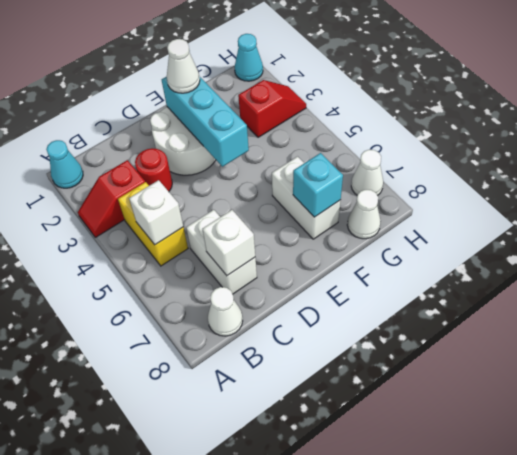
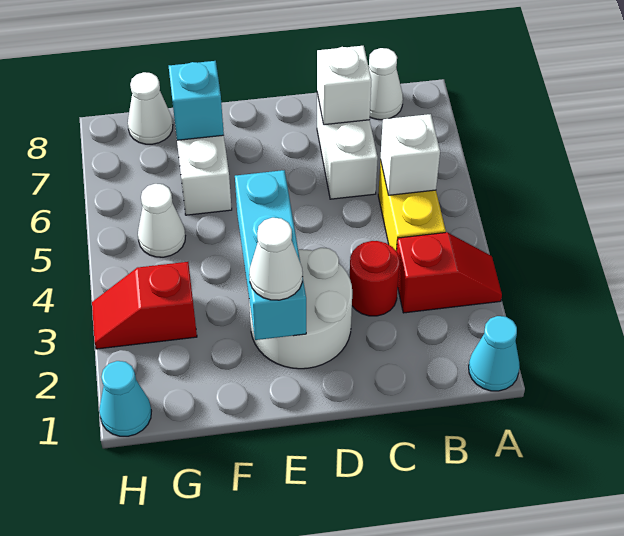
white 1x1 cone [351,150,383,195] -> white 1x1 cone moved to [138,184,185,257]

